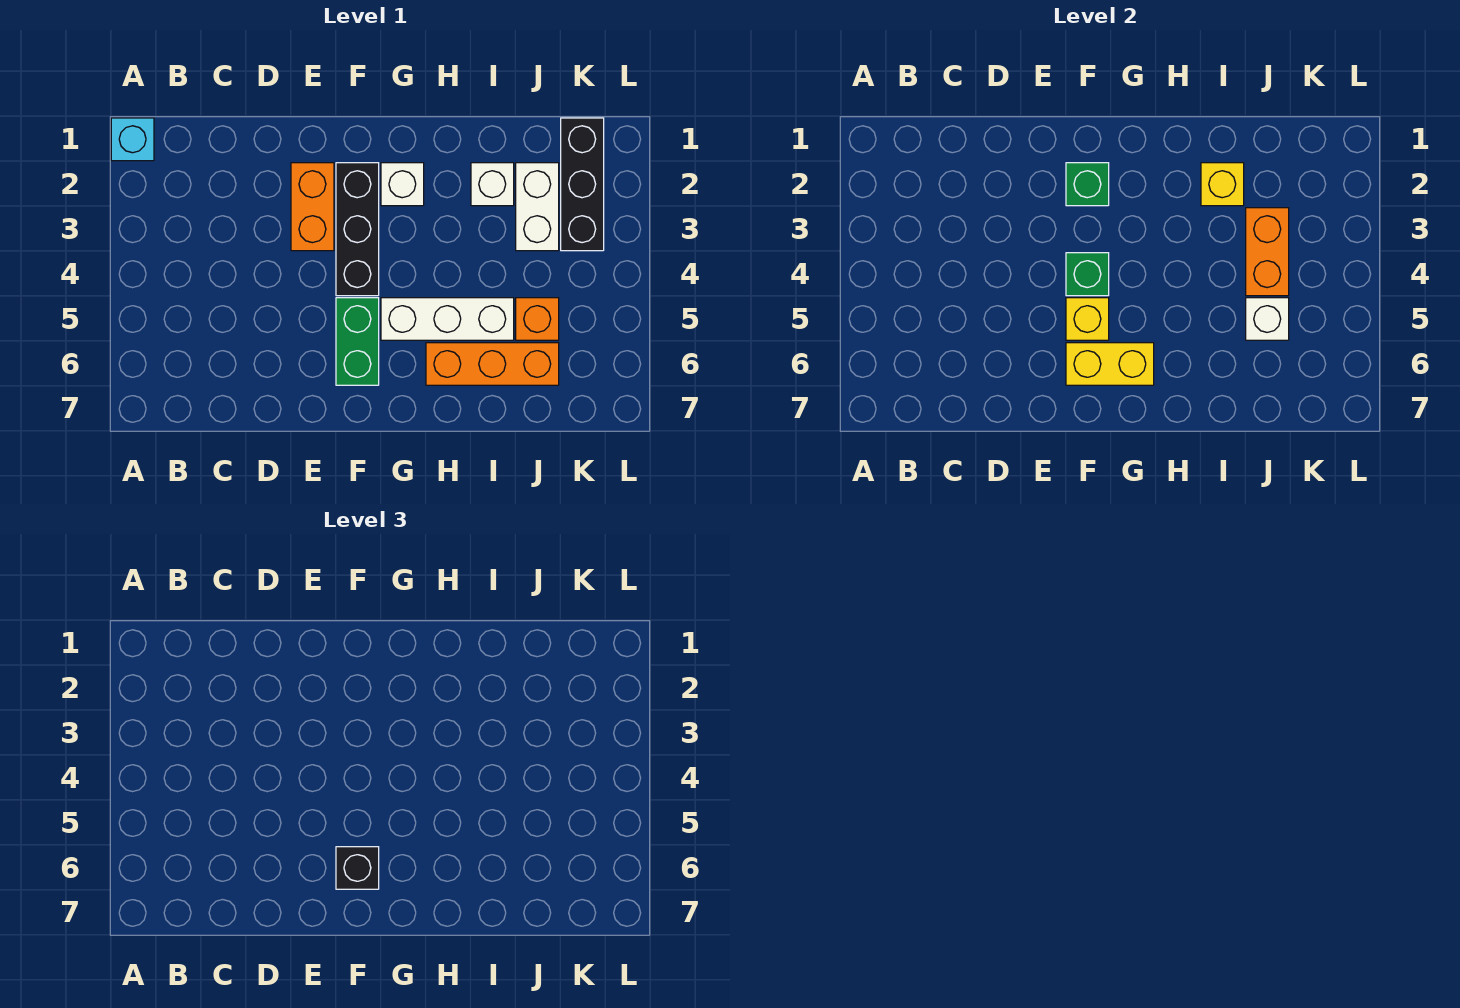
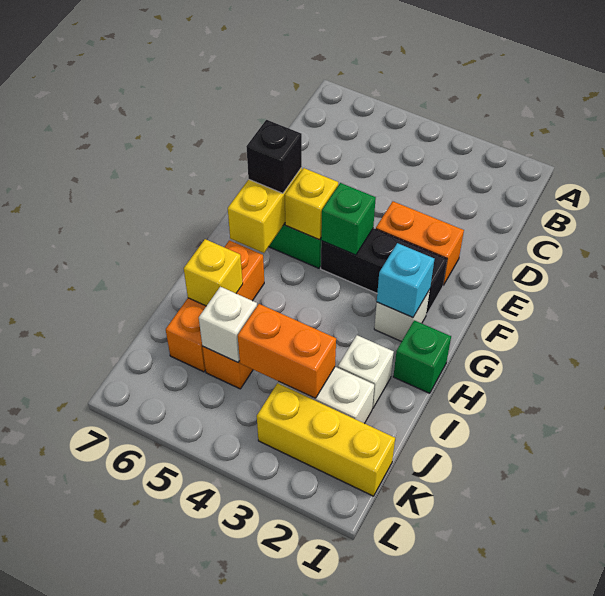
cyan 1x1 brick [111,118,154,161] -> cyan 1x1 brick moved to [377,243,434,317]
green 1x1 brick [1066,163,1109,206] -> green 1x1 brick moved to [393,320,451,393]
white 1x3 brick [381,298,514,340] -> none
yellow 1x1 brick [1201,163,1244,206] -> yellow 1x1 brick moved to [184,239,243,306]
black 1x3 brick [561,118,604,251] -> yellow 1x3 brick [257,383,395,496]

